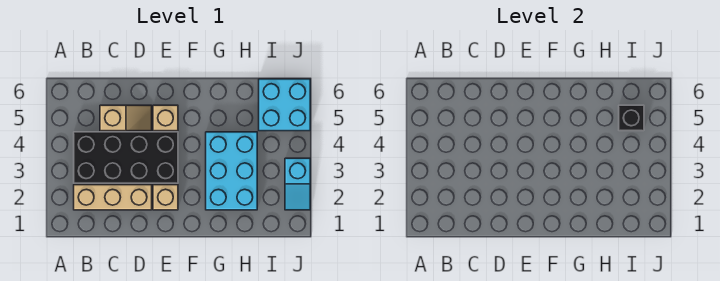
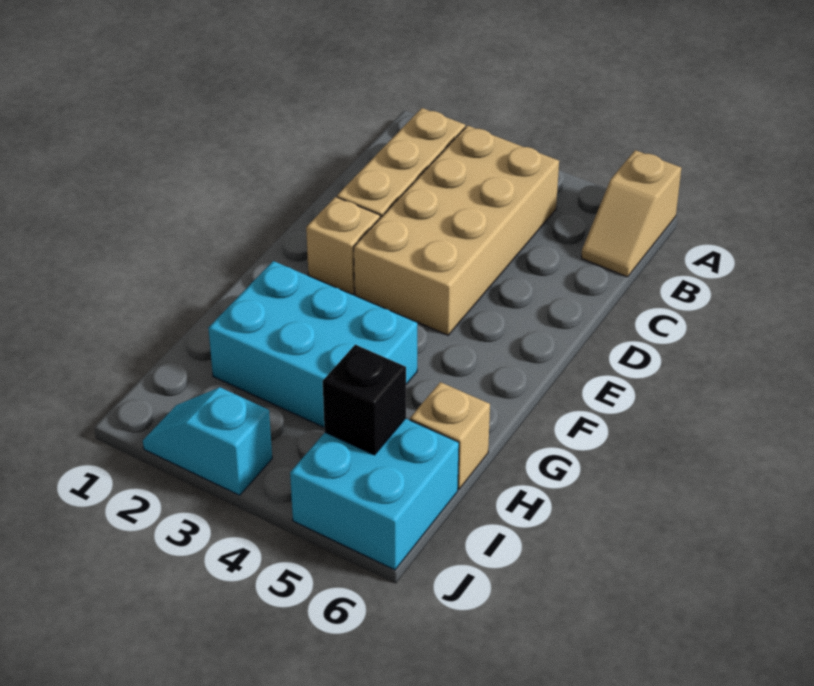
black 2x4 brick [74,132,178,183] -> tan 2x4 brick [354,126,559,335]
tan 1x2 slope [100,105,152,131] -> tan 1x2 slope moved to [581,150,681,277]
tan 1x1 brick [153,105,178,131] -> tan 1x1 brick moved to [410,382,490,489]

